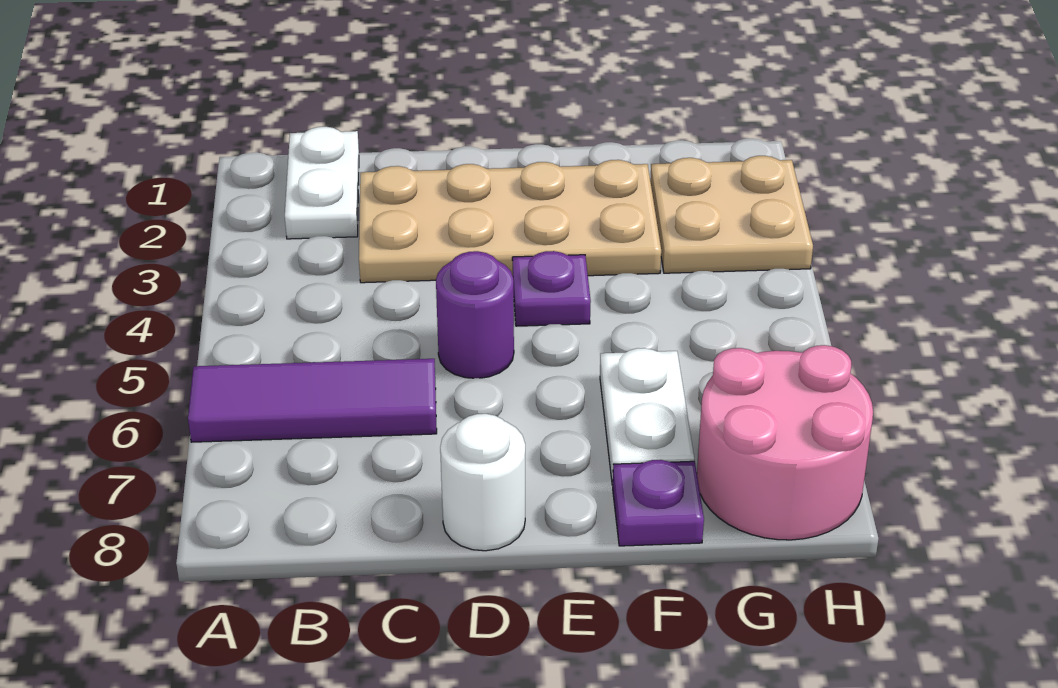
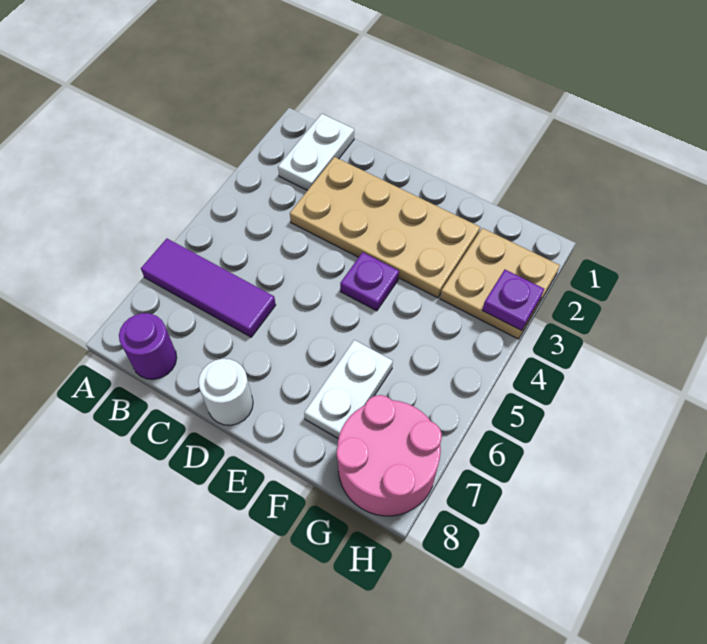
purple 1x1 round brick [436,251,514,378] -> purple 1x1 round brick moved to [119,313,177,379]
purple 1x1 plate [613,460,704,546] -> purple 1x1 plate moved to [482,270,544,331]

